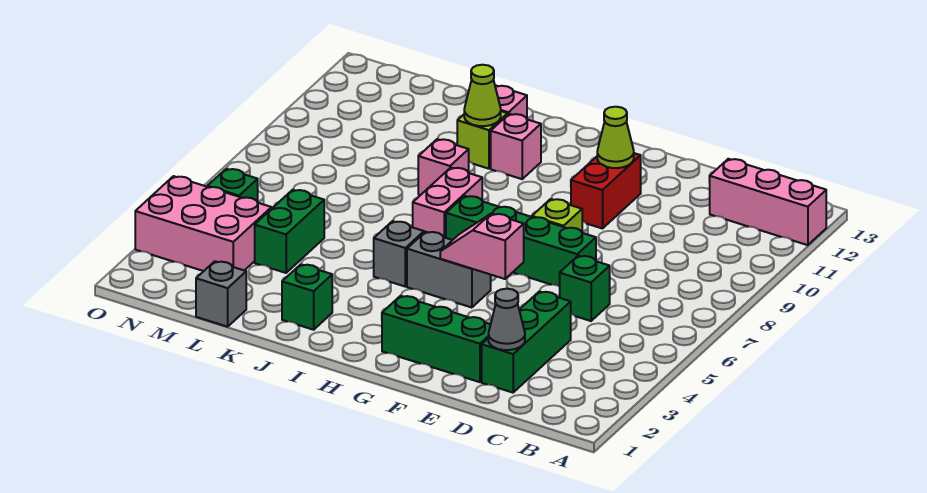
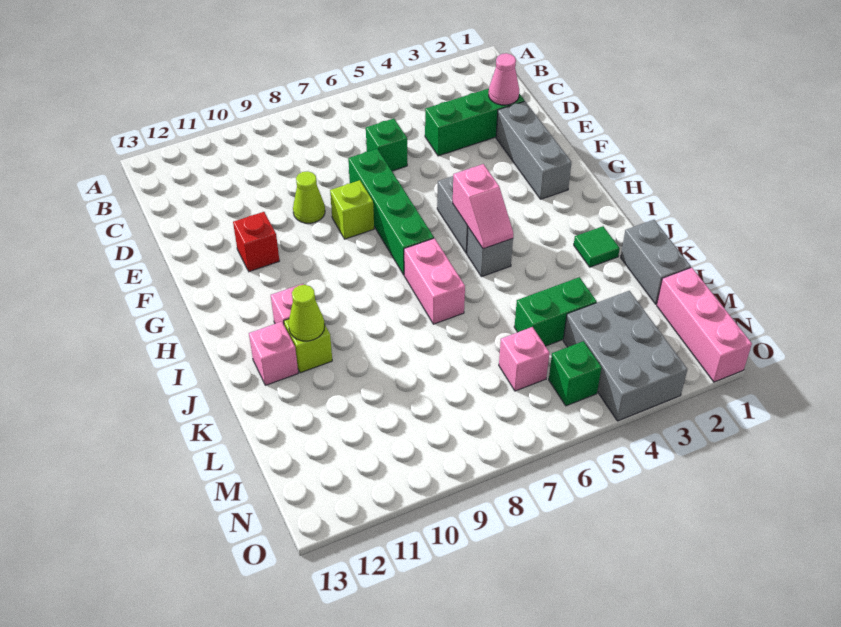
pink 1x3 brick [710,159,826,245] -> pink 1x3 brick moved to [657,267,752,382]
grey 1x1 cone [488,289,525,350] -> pink 1x1 cone [489,53,519,105]
green 1x3 brick [382,296,491,382] -> grey 1x3 brick [496,101,572,199]
pink 1x2 slope [440,213,524,279] -> pink 1x2 slope moved to [453,164,513,249]
red 1x2 brick [571,153,641,229] -> red 1x1 brick [233,212,279,272]
lime 1x1 cone [597,107,634,168] -> lime 1x1 cone moved to [293,171,325,223]
pink 1x2 brick [413,168,482,238] -> pink 1x2 brick turned to [404,238,465,324]
green 1x1 brick [282,264,332,330] -> green 1x1 tile [574,226,620,267]
pink 1x1 brick [418,139,469,195] -> pink 1x1 brick moved to [499,327,549,391]
grey 1x1 brick [196,261,246,327] -> grey 1x2 brick [621,220,691,304]
pink 2x3 brick [135,176,272,271] -> grey 2x3 brick [563,291,688,421]

